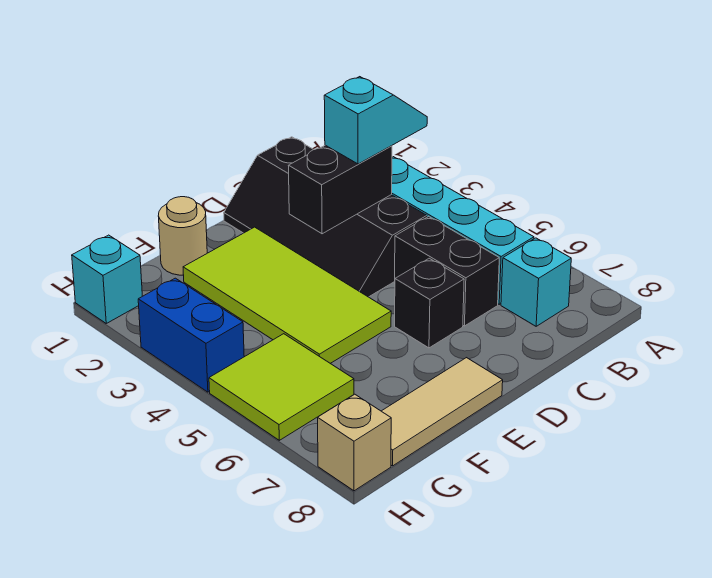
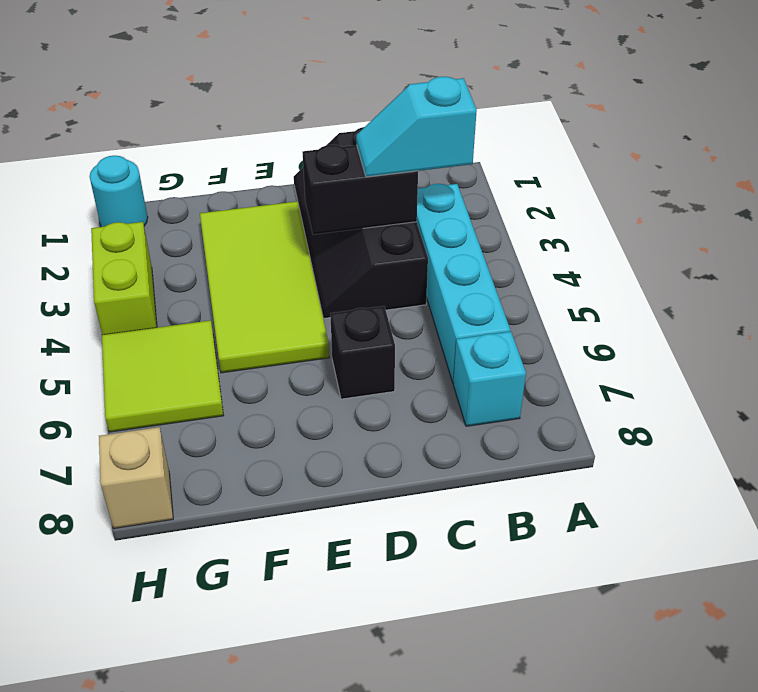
cyan 1x2 slope [324,77,427,164] -> cyan 1x2 slope turned to [356,77,477,177]
black 1x2 brick [395,217,499,326] -> none
tan 1x3 tile [382,358,503,466] -> none
tan 1x1 round brick [158,197,207,275] -> none
cyan 1x1 brick [72,235,142,323] -> cyan 1x1 round brick [90,155,148,227]
blue 1x2 brick [138,278,244,392] -> lime 1x2 brick [91,222,157,335]

